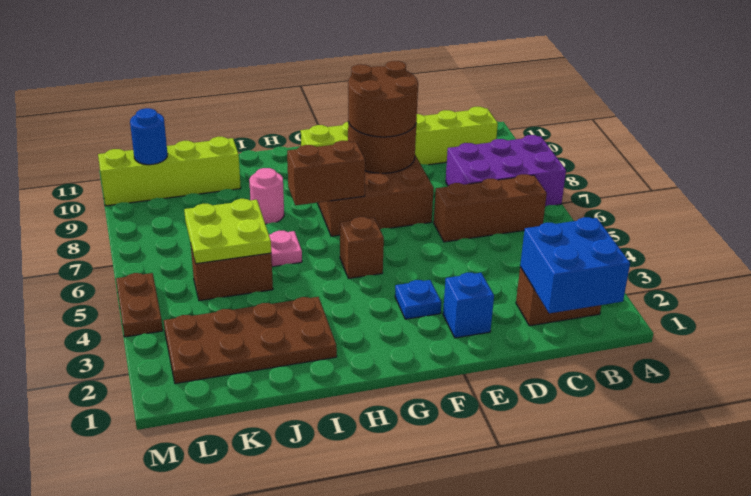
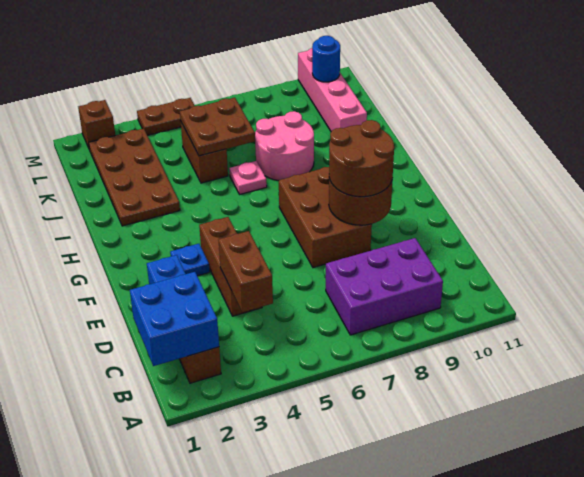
purple 2x3 brick [446,135,566,207] -> purple 2x3 brick turned to [326,238,443,335]
brown 1x3 brick [434,174,547,242] -> brown 1x3 brick moved to [199,217,262,316]
lime 1x6 brick [301,107,498,165] -> none
brown 1x1 brick [340,217,384,278] -> brown 1x1 brick moved to [78,100,115,150]
brown 1x2 brick [287,141,365,205] -> brown 1x2 brick moved to [219,231,273,312]
pink 1x1 round brick [249,168,284,224] -> pink 2x2 round brick [255,111,314,181]
lime 2x2 plate [184,199,271,264] -> brown 2x2 plate [180,98,255,156]
lime 1x4 brick [98,137,241,206] -> pink 1x4 brick [298,48,367,132]

